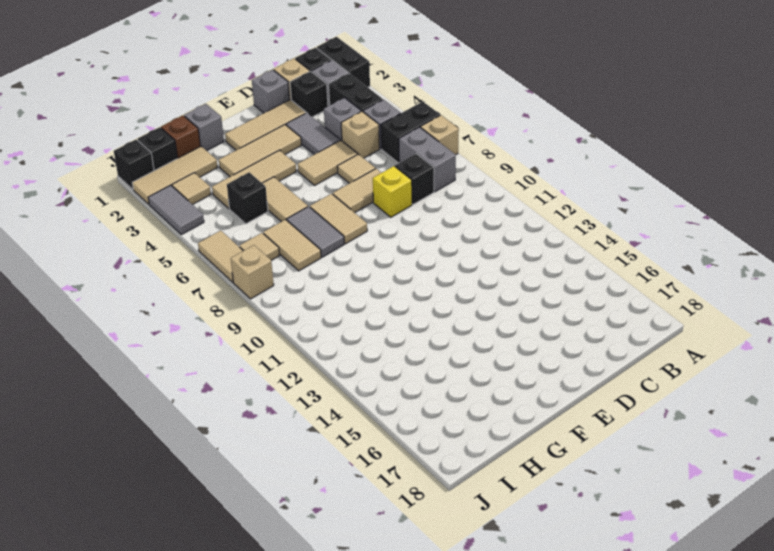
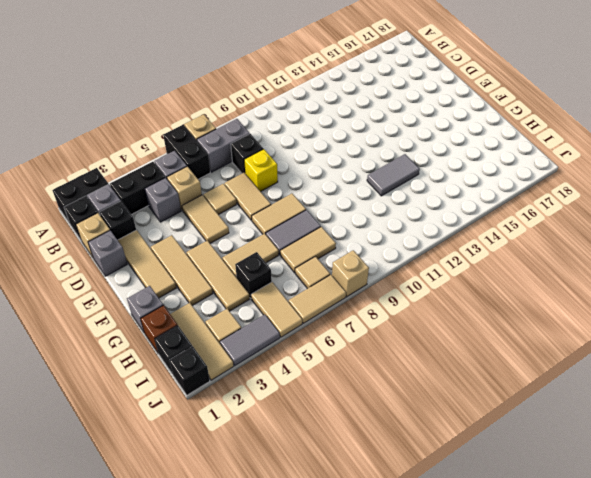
grey 1x2 tile [286,113,340,155] -> grey 1x2 tile moved to [367,154,420,196]
none -> tan 1x2 tile [251,282,302,337]

